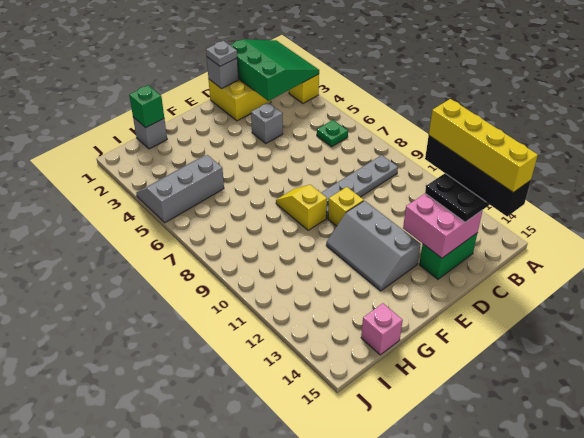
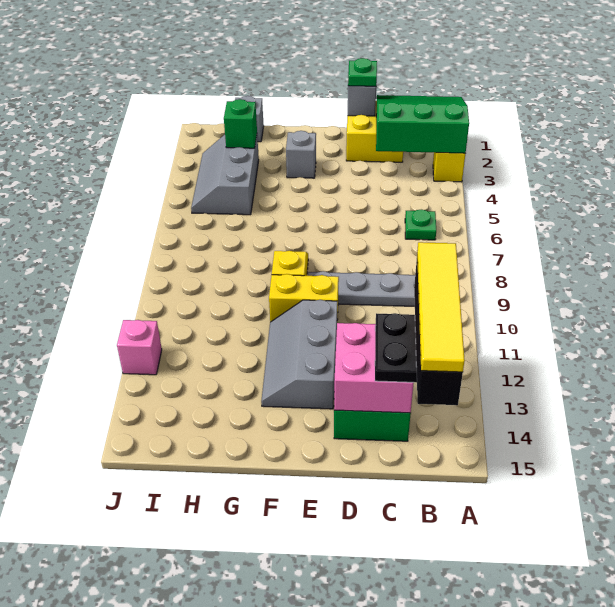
green 3x3 slope [230,39,319,101] -> green 3x3 slope turned to [376,95,469,153]
yellow 1x4 brick [429,99,538,192] -> yellow 1x4 tile [417,242,465,372]
grey 1x1 plate [206,41,237,66] -> green 1x1 plate [348,58,377,86]
grey 1x1 brick [251,103,283,144] -> grey 1x1 brick moved to [286,131,316,178]
yellow 1x1 brick [328,187,364,226] -> yellow 1x2 brick [269,274,339,322]
green 1x1 brick [129,85,164,128] -> green 1x1 brick moved to [224,99,257,148]
grey 2x3 slope [136,155,224,223] -> grey 2x3 slope turned to [191,135,259,215]
pink 1x1 brick [361,303,403,355] -> pink 1x1 brick moved to [117,320,162,375]

